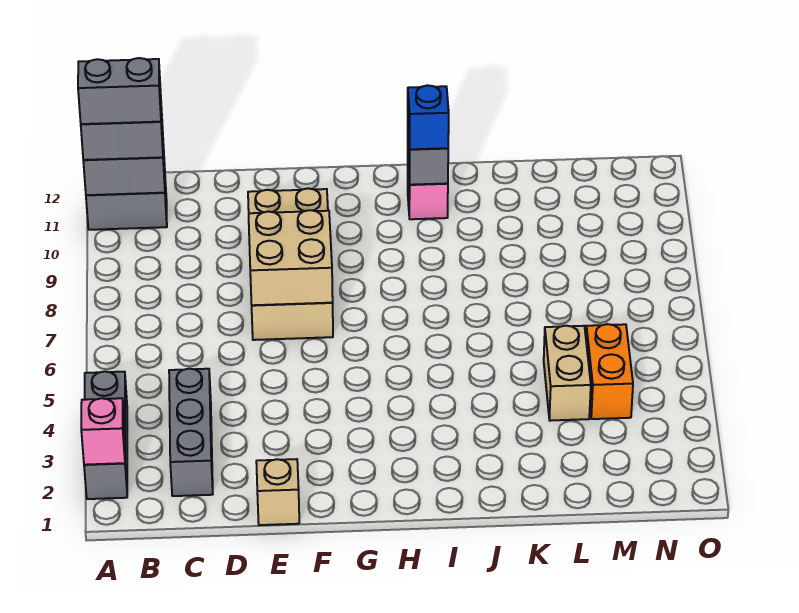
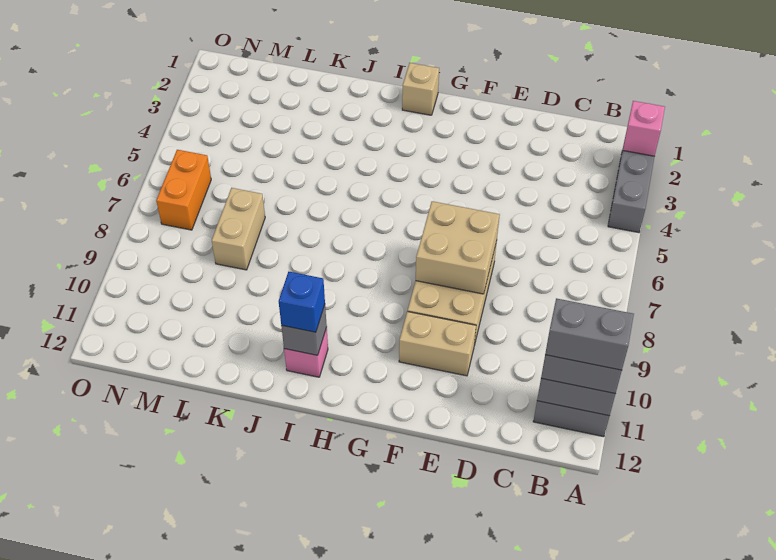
grey 1x3 brick [169,369,213,496] -> none
tan 1x1 brick [256,459,299,525] -> tan 1x1 brick moved to [402,63,439,115]
tan 1x2 brick [544,326,591,421] -> tan 1x2 brick moved to [212,188,265,270]
orange 1x2 brick [586,324,633,419] -> orange 1x2 brick moved to [156,150,211,230]

